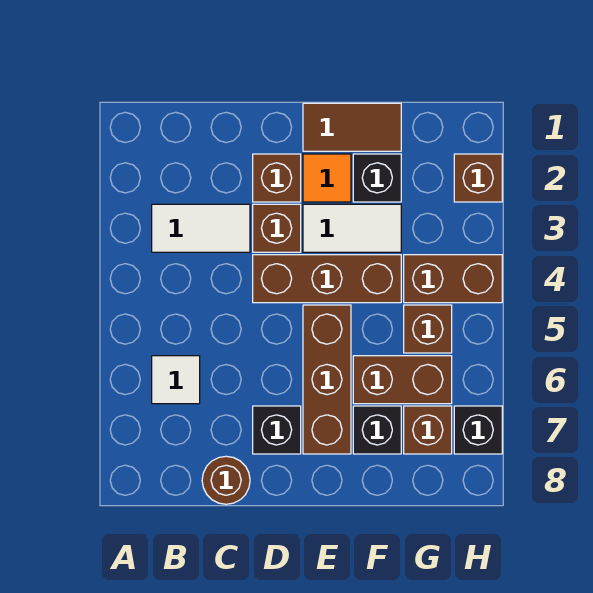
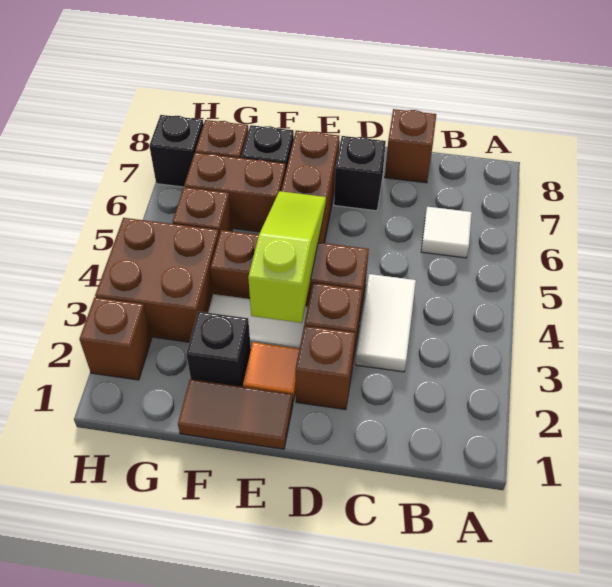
white 1x2 tile [152,204,250,252] -> white 1x2 tile turned to [356,274,416,372]
brown 1x1 round brick [202,456,250,504] -> brown 1x1 brick [385,109,436,183]
none -> lime 1x3 slope [248,191,326,323]
brown 1x2 brick [404,255,502,303] -> brown 2x2 brick [95,218,219,342]

